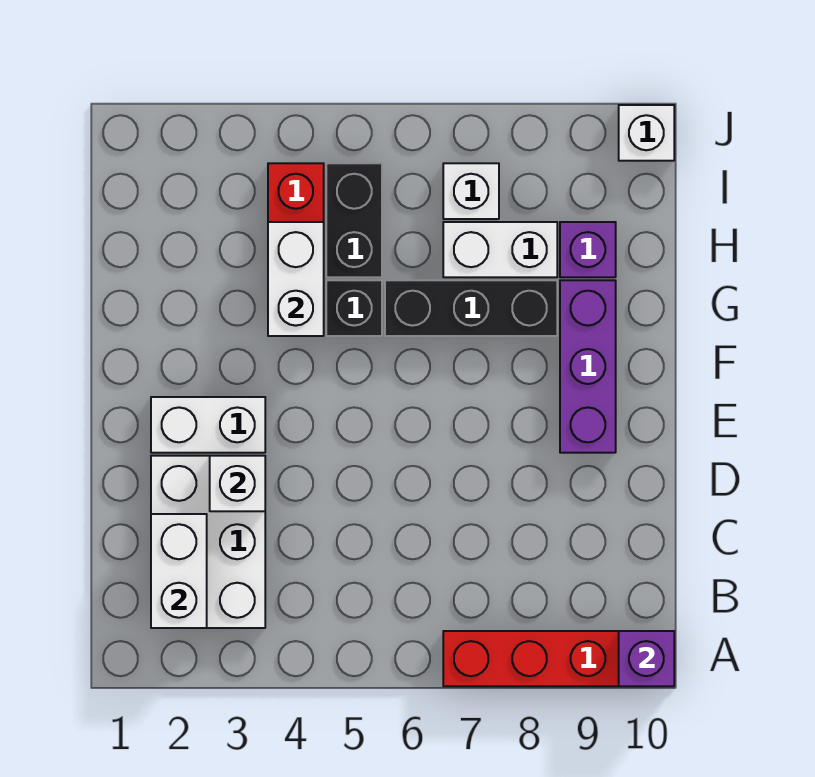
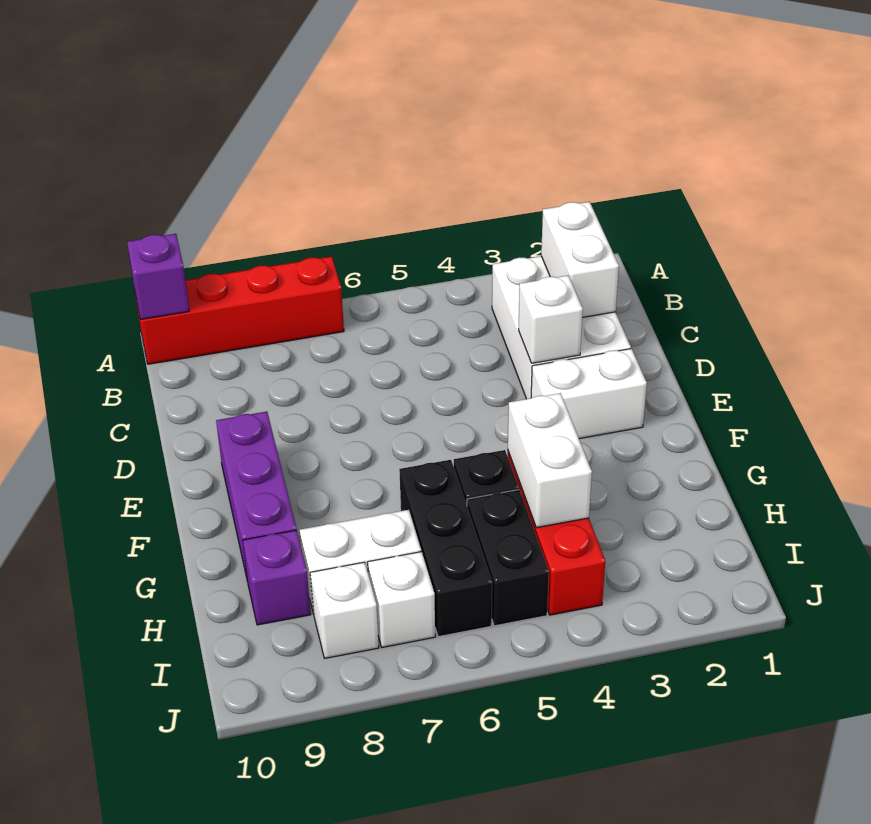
black 1x3 brick [385,280,557,336] -> black 1x3 brick turned to [399,460,492,637]
white 1x1 brick [619,105,674,161] -> white 1x1 brick moved to [310,562,379,658]

